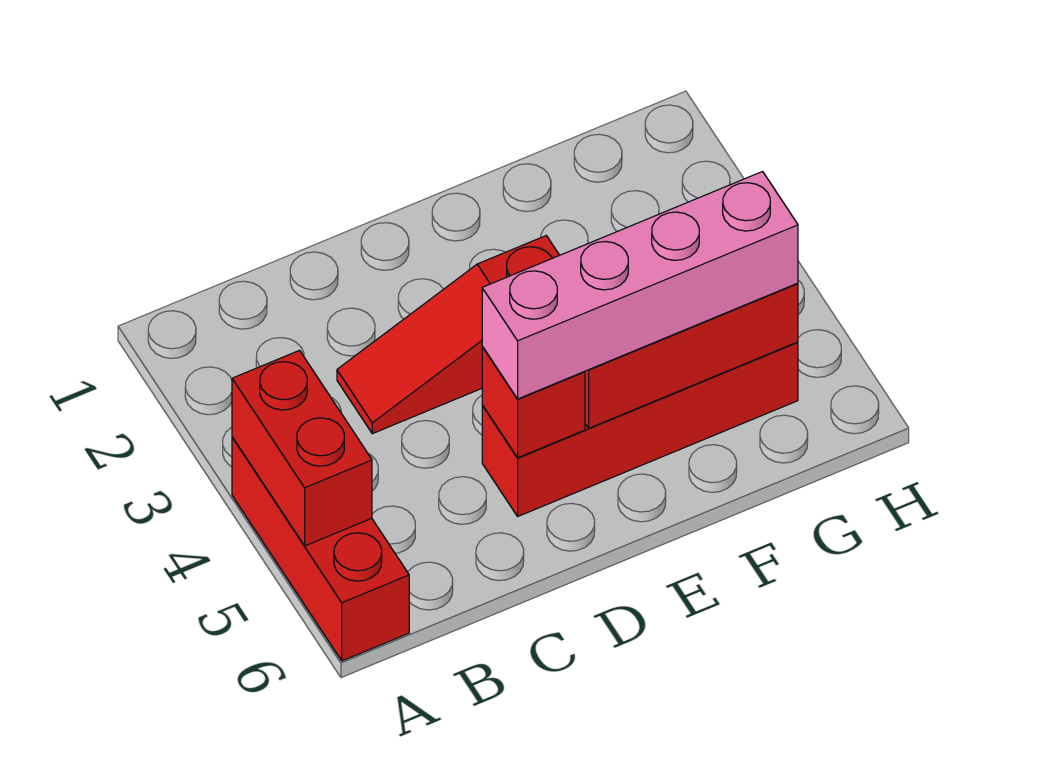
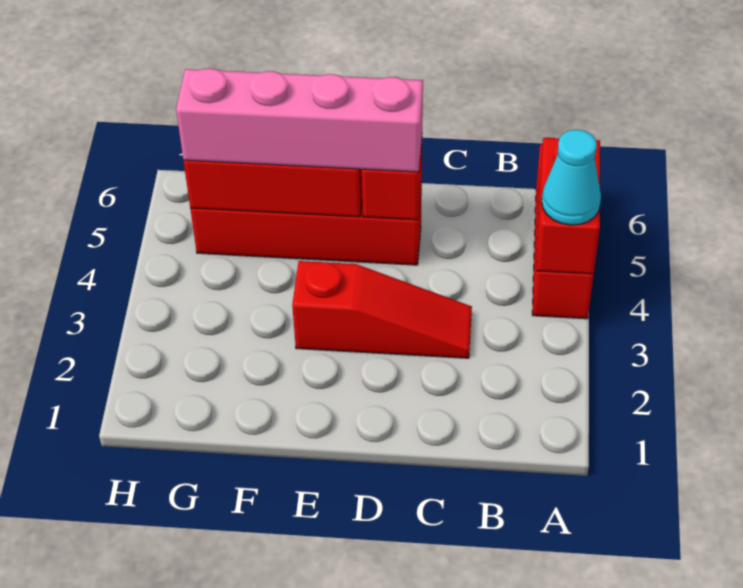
none -> cyan 1x1 cone [542,130,601,225]

